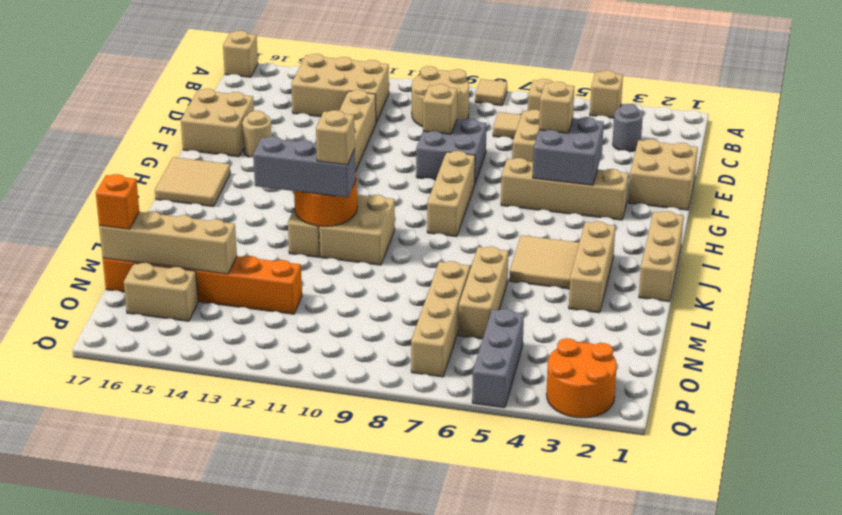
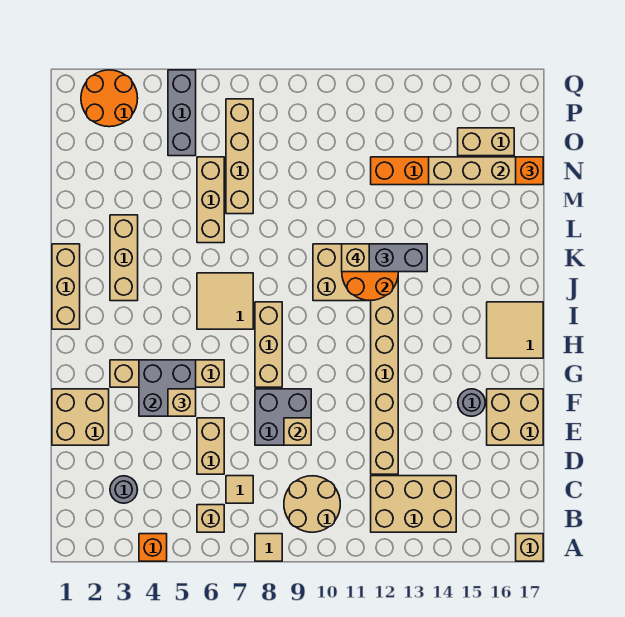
tan 1x1 brick [590,70,623,118] -> orange 1x1 brick [139,534,167,561]
tan 1x1 round brick [242,111,272,157] -> grey 1x1 round brick [458,389,485,416]
tan 2x2 tile [509,235,579,289] -> tan 2x2 tile moved to [197,273,253,329]

